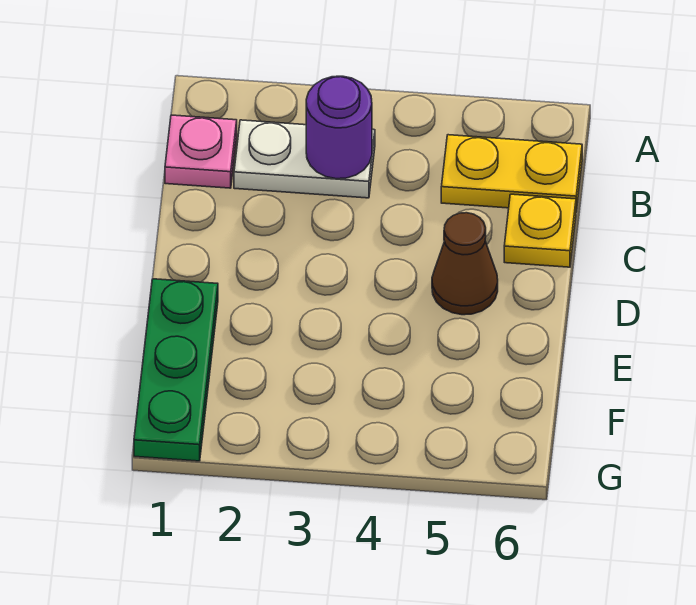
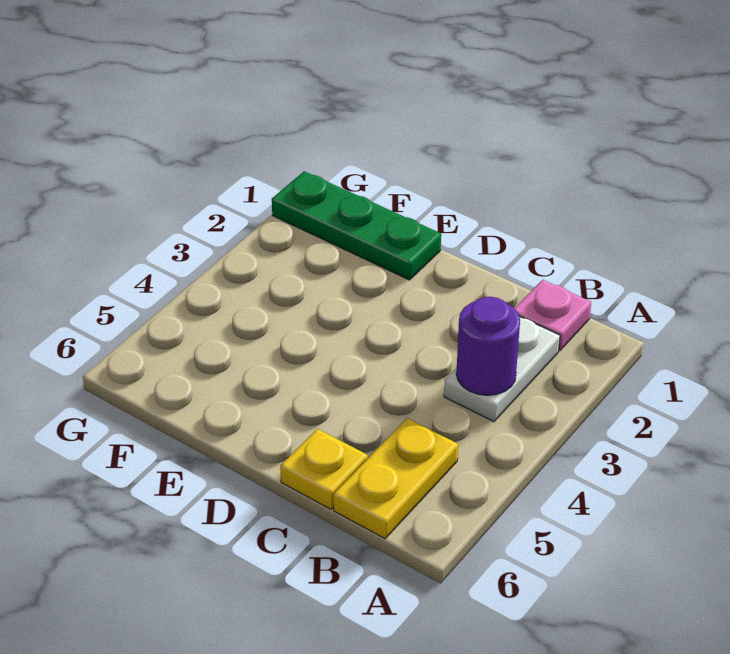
brown 1x1 cone [432,213,498,315] -> none

